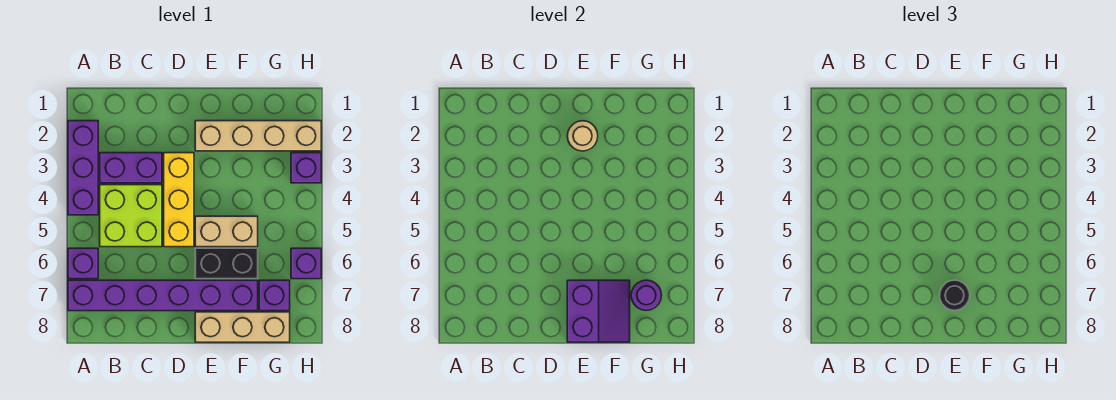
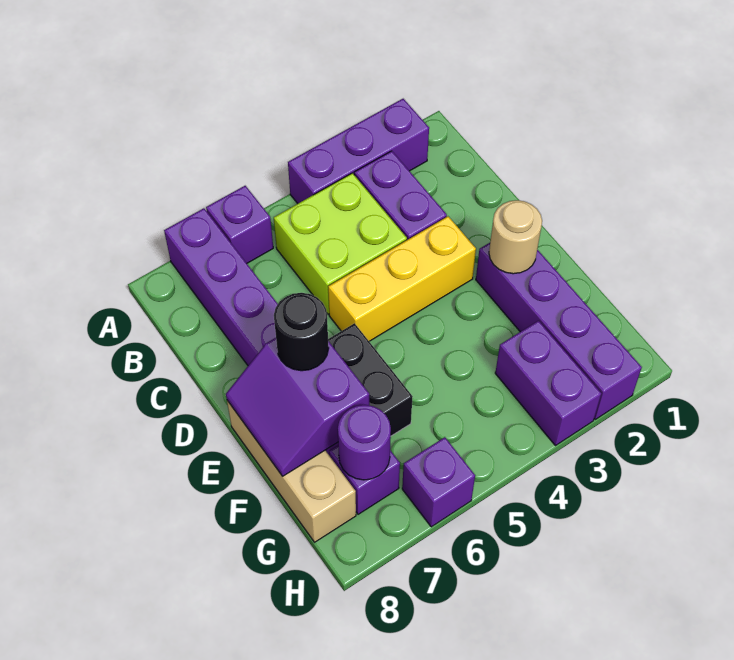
tan 1x4 brick [195,121,321,151] -> purple 1x4 brick [476,243,642,419]
tan 1x2 brick [195,216,258,247] -> none
purple 2x2 slope [567,280,630,342] -> purple 2x2 slope turned to [226,338,369,476]
purple 1x1 brick [291,153,321,183] -> purple 1x2 brick [495,321,601,446]

